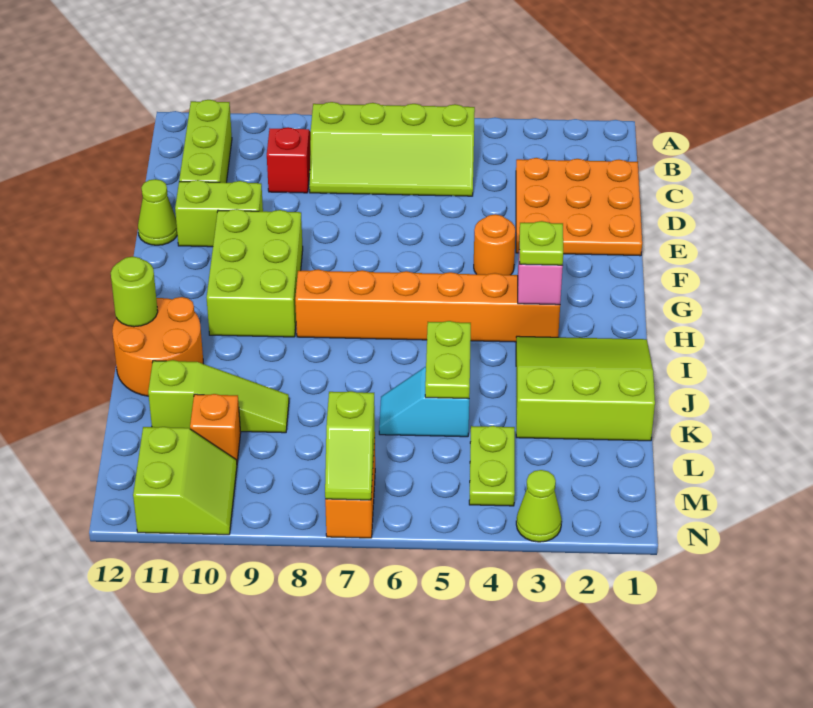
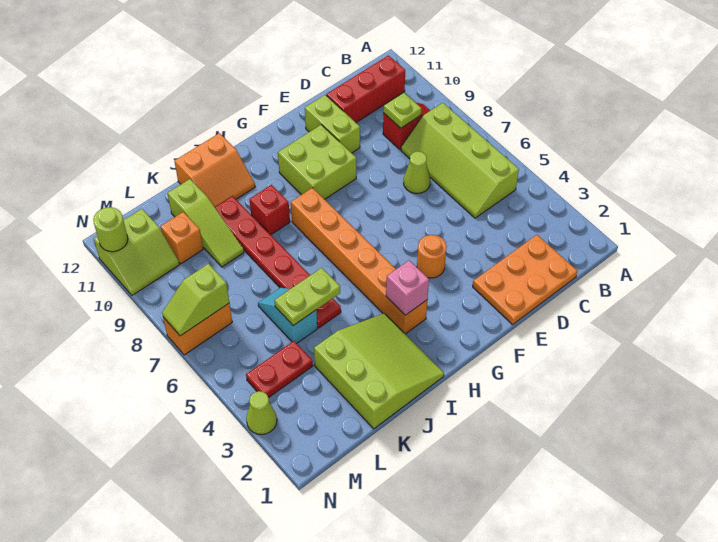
lime 1x3 brick [179,100,232,183] -> red 1x3 brick [326,55,405,122]
orange 3x3 plate [516,158,642,256] -> orange 2x3 plate [473,235,577,324]
lime 1x1 cone [138,179,177,245] -> lime 1x1 cone moved to [404,151,430,193]
lime 2x3 brick [207,209,303,337] -> lime 2x2 brick [278,125,356,199]
lime 1x1 plate [519,221,563,265] -> lime 1x1 plate moved to [383,93,421,128]
none -> red 1x1 brick [249,185,290,235]
orange 2x2 round brick [112,297,203,396] -> orange 2x2 slope [174,133,255,207]
lime 1x1 round brick [111,257,158,327] -> lime 1x1 round brick moved to [93,207,128,252]
none -> red 1x6 plate [215,196,341,328]
lime 1x2 plate [469,426,515,506] -> red 1x2 plate [246,341,313,398]

